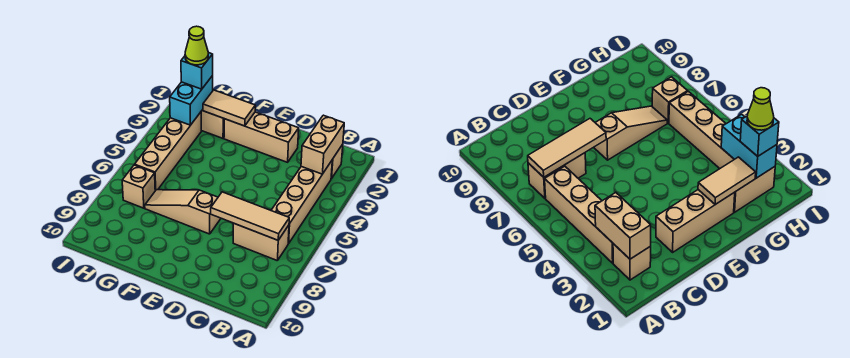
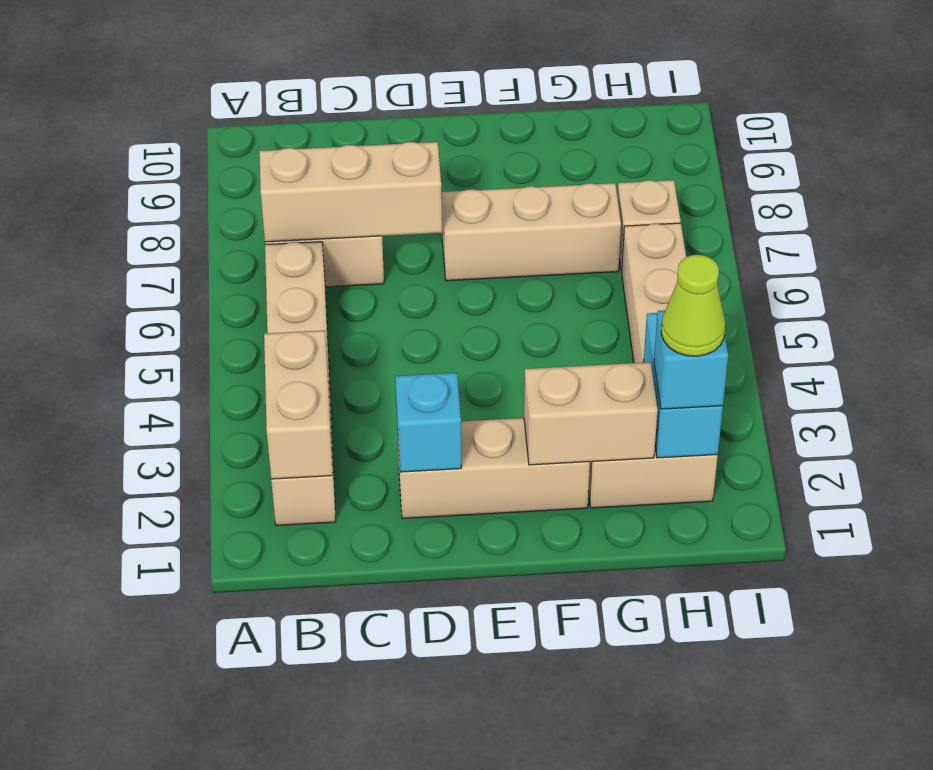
tan 1x3 tile [211,192,289,240] -> tan 1x3 brick [259,142,442,242]
none -> cyan 1x1 brick [395,373,461,472]
tan 1x3 slope [145,190,221,234] -> tan 1x3 brick [441,183,621,281]
tan 1x2 tile [203,90,255,126] -> tan 1x2 brick [524,362,658,465]

